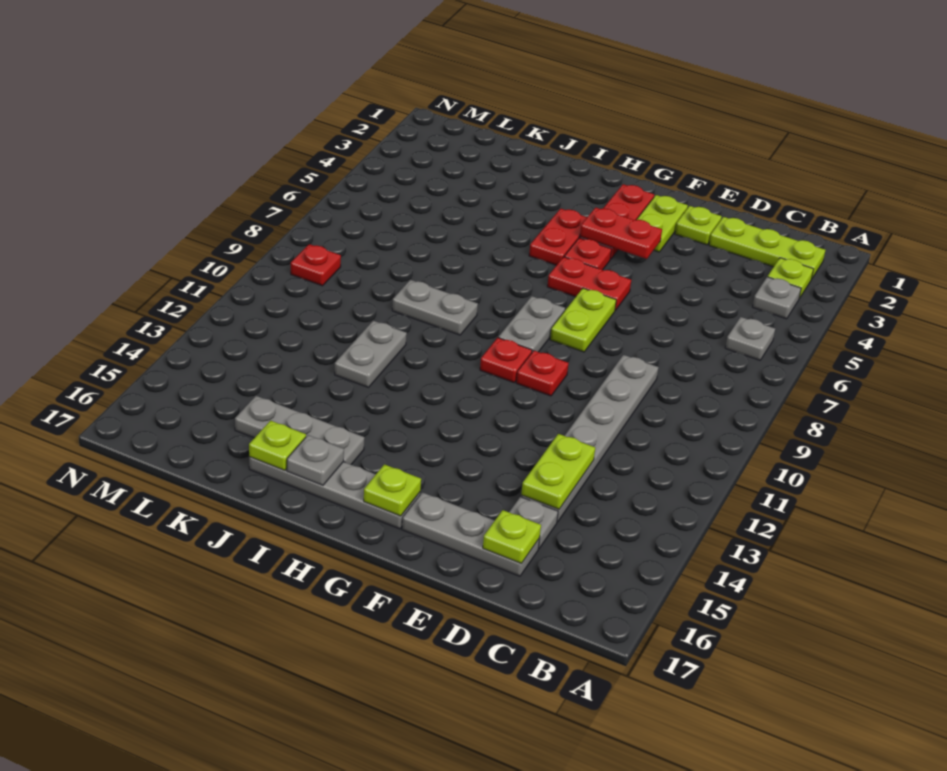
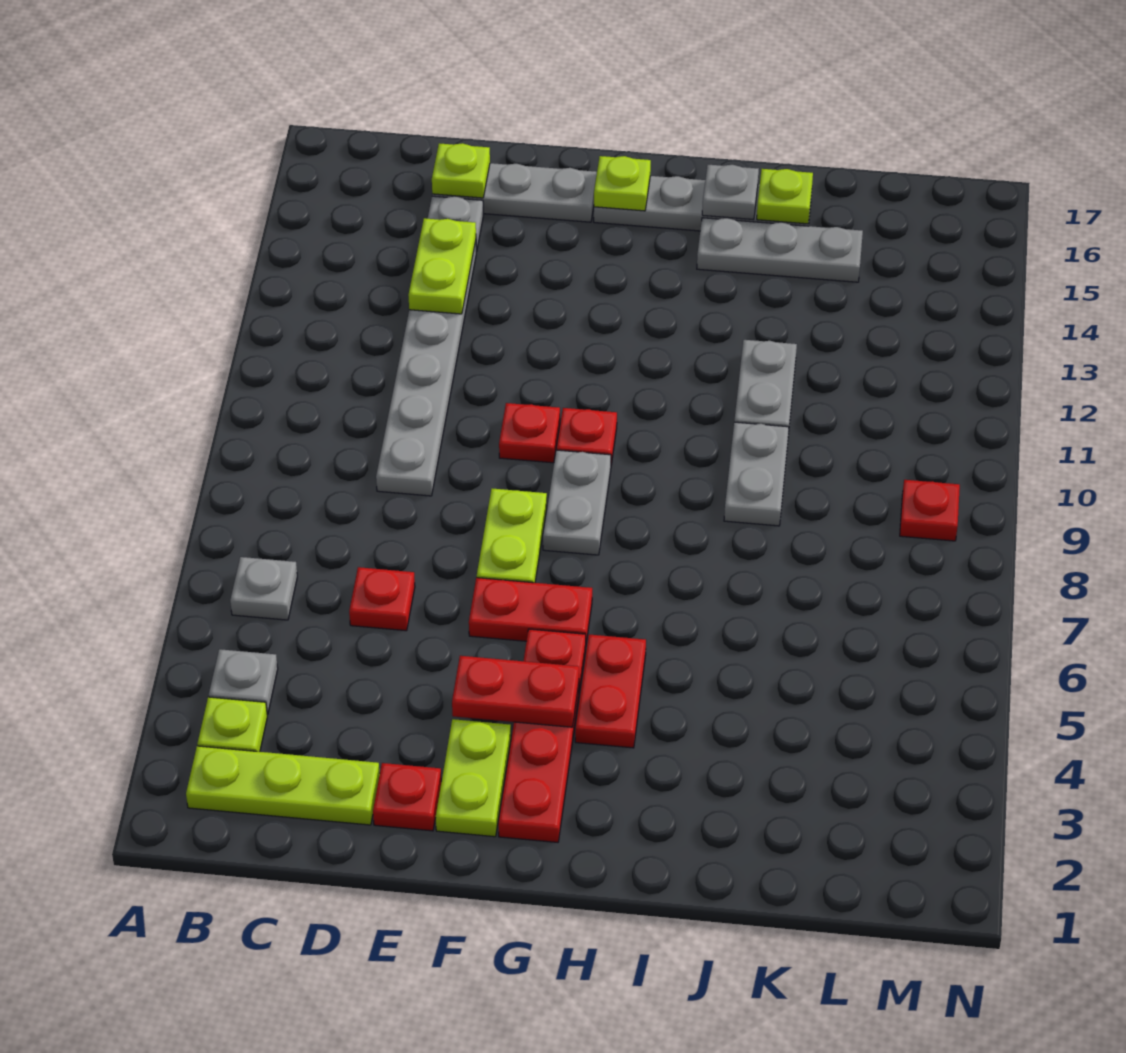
none -> red 1x1 plate [349,567,415,631]
lime 1x1 plate [675,206,722,245] -> red 1x1 plate [373,763,441,831]
grey 1x2 plate [392,280,478,335] -> grey 1x2 plate turned to [724,422,789,526]

